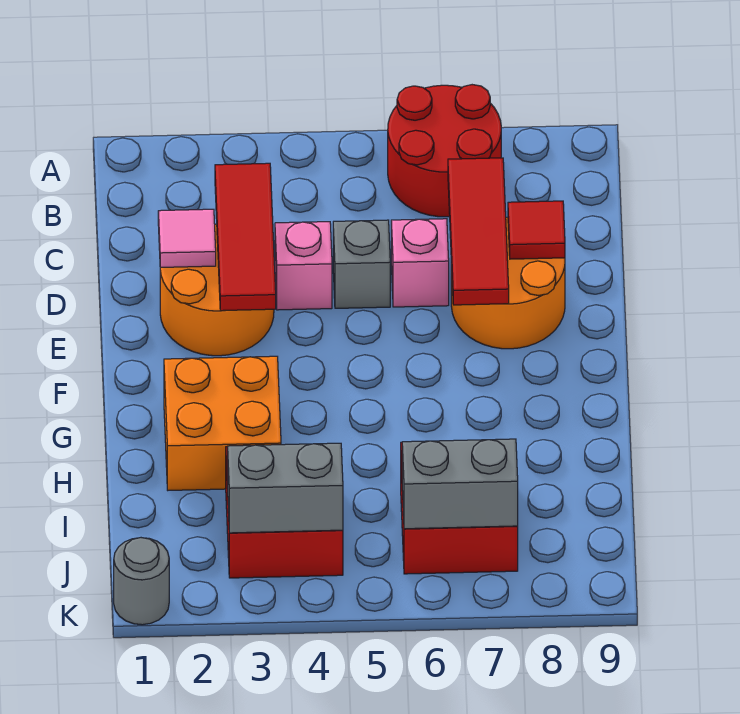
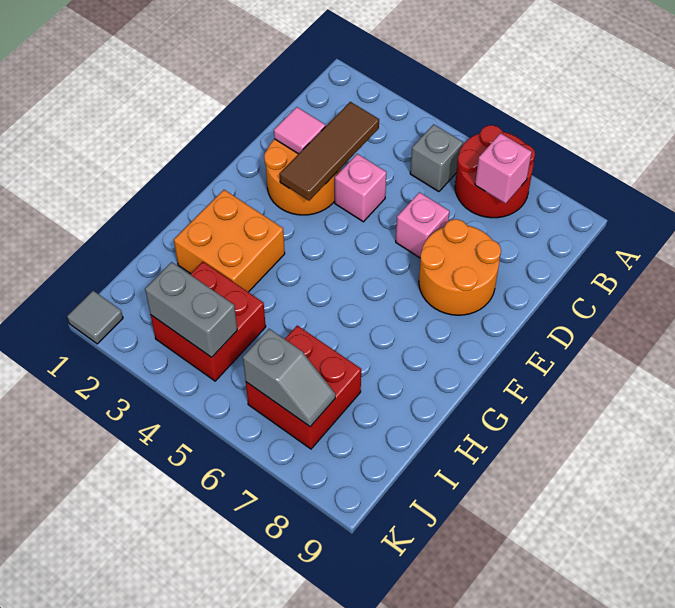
none -> pink 1x1 brick [475,133,532,203]
red 1x3 tile [215,163,276,311] -> brown 1x3 tile [280,102,379,201]
red 1x3 tile [448,158,509,305] -> none
grey 1x1 brick [333,220,390,308] -> grey 1x1 brick moved to [410,124,463,192]
red 1x1 tile [508,201,565,259] -> none
grey 1x2 brick [402,439,518,529] -> grey 1x2 slope [243,329,335,427]
grey 1x1 round brick [114,538,169,625] -> grey 1x1 tile [67,291,123,344]

